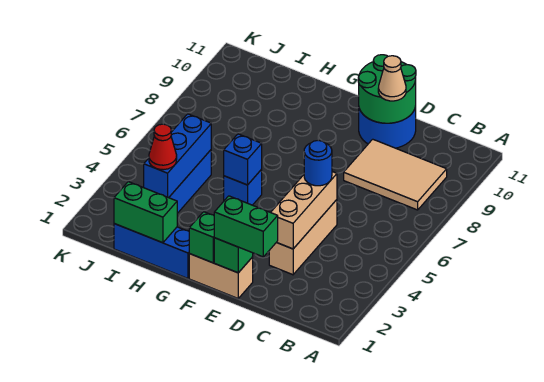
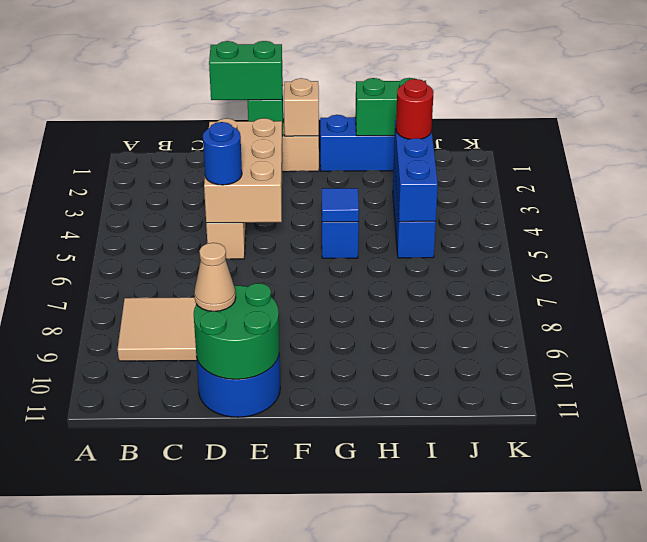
tan 1x3 brick [271,172,337,249] -> tan 2x3 brick [204,118,283,223]
green 1x1 brick [189,212,214,263] -> tan 1x1 brick [284,78,319,136]
blue 1x1 brick [224,134,262,185] -> blue 1x1 tile [322,188,359,222]
red 1x1 cone [149,124,177,170] -> red 1x1 round brick [396,79,433,139]

